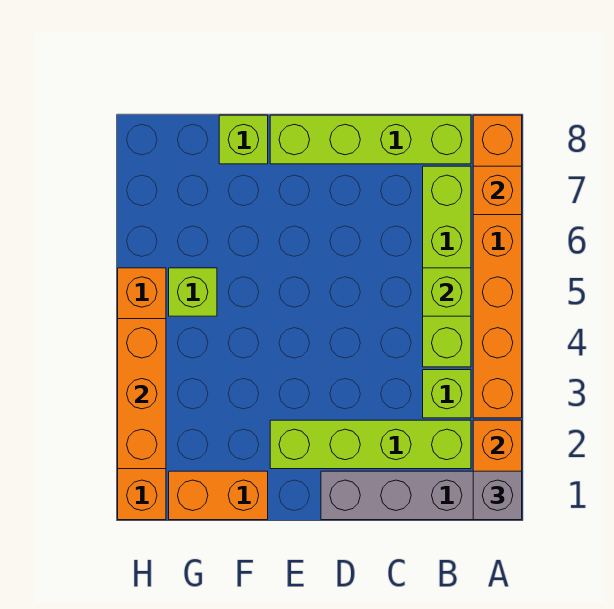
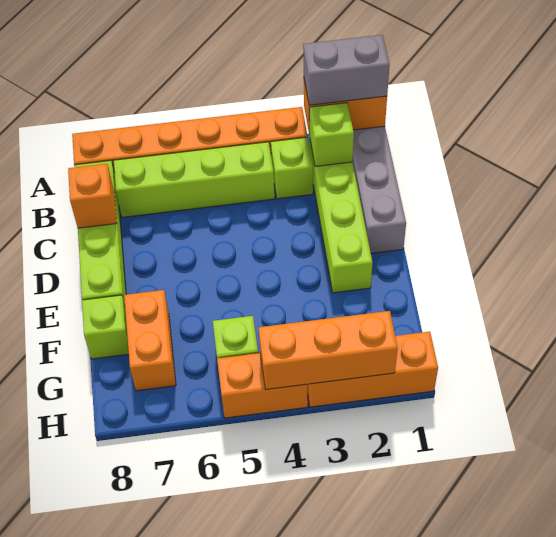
grey 1x1 brick [473,471,522,520] -> grey 1x2 brick [303,35,390,105]
orange 1x1 brick [473,166,522,215] -> orange 1x1 brick moved to [68,164,117,228]
lime 1x1 brick [423,268,471,316] -> lime 1x1 brick moved to [309,103,354,166]
orange 1x2 brick [169,471,268,520] -> orange 1x2 brick moved to [124,290,176,391]

